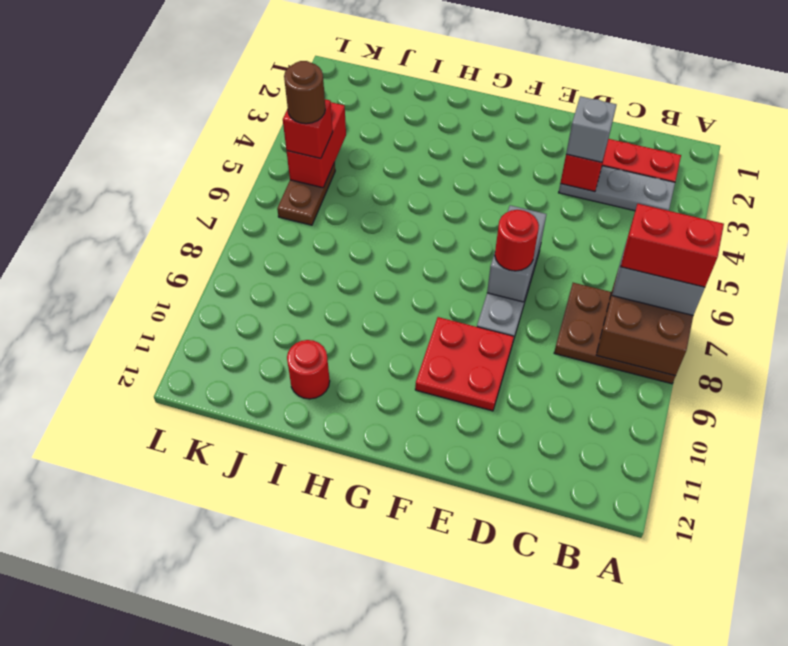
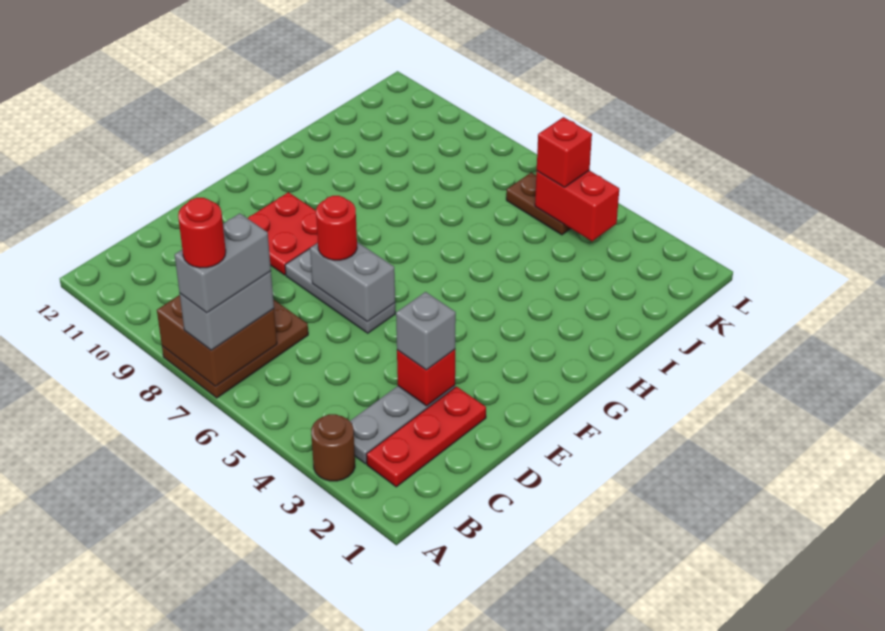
red 1x2 brick [621,204,724,287] -> grey 1x2 brick [175,213,271,313]
red 1x1 round brick [287,340,330,399] -> red 1x1 round brick moved to [178,198,226,268]
brown 1x1 round brick [284,61,325,124] -> brown 1x1 round brick moved to [311,414,355,481]

